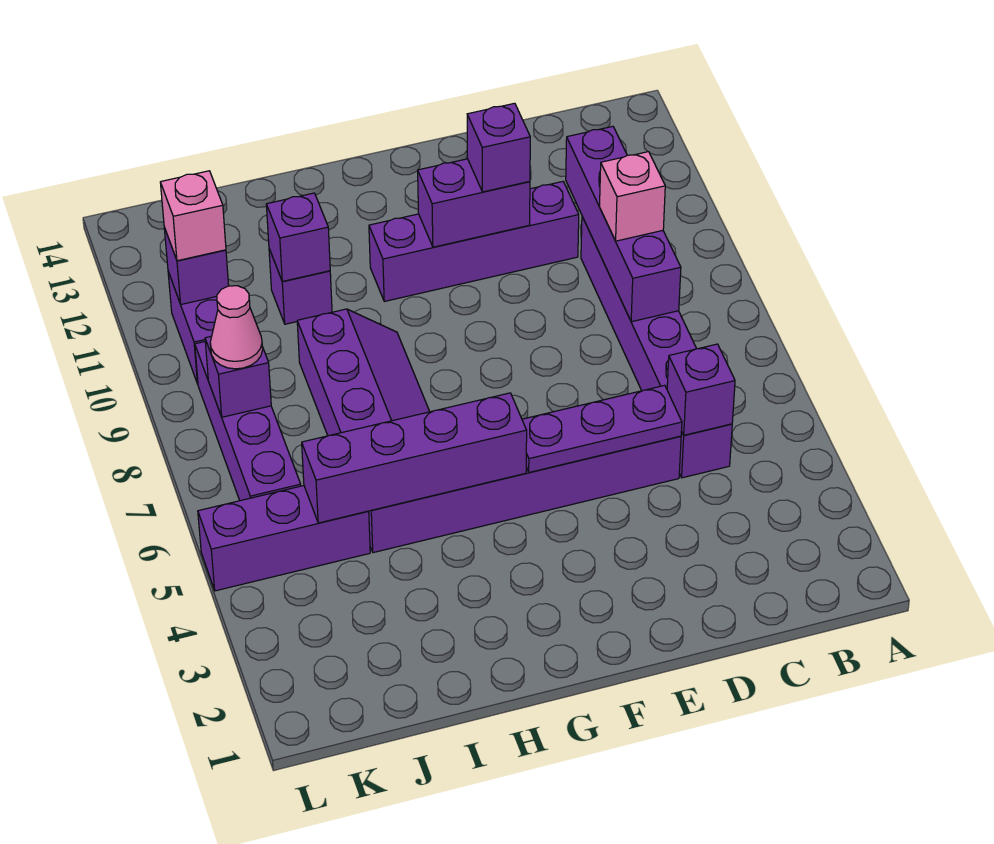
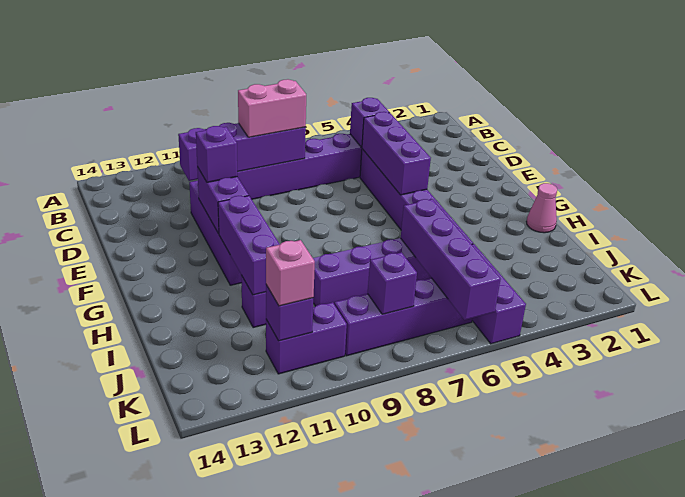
pink 1x1 brick [600,152,665,241] -> pink 1x2 brick [238,79,306,137]
purple 1x3 plate [522,385,682,472] -> purple 1x3 brick [362,112,431,195]
purple 1x4 brick [302,393,527,523] -> purple 1x4 brick moved to [401,199,501,320]
purple 1x1 brick [266,193,330,281] -> purple 1x3 brick [218,196,280,295]
pink 1x1 cone [210,286,263,369] -> pink 1x1 cone moved to [526,183,557,233]

